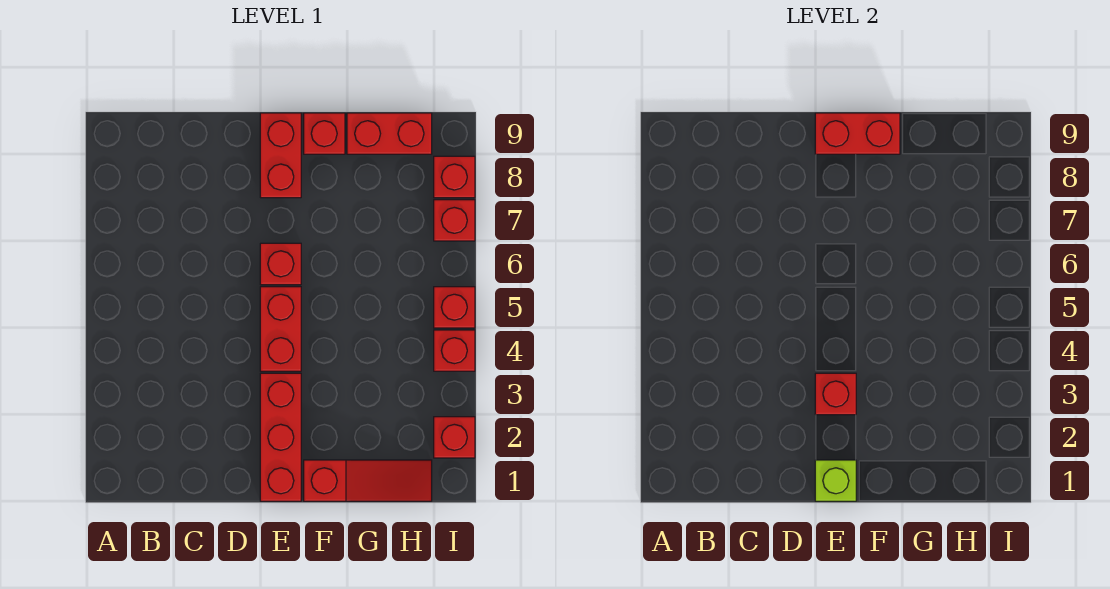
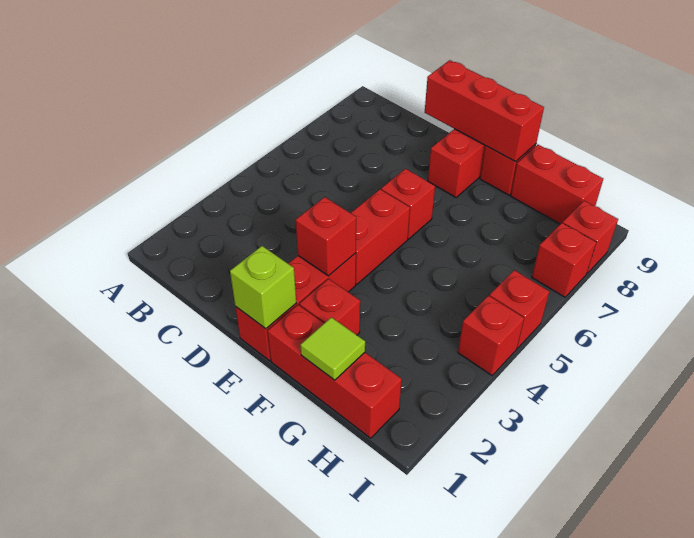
red 1x2 brick [815,113,900,154] -> red 1x3 brick [425,60,544,161]
red 1x3 slope [304,460,432,501] -> red 1x3 brick [268,305,402,438]
none -> lime 1x1 tile [301,317,365,380]
red 1x1 brick [434,417,475,458] -> red 1x1 brick moved to [300,279,360,335]

